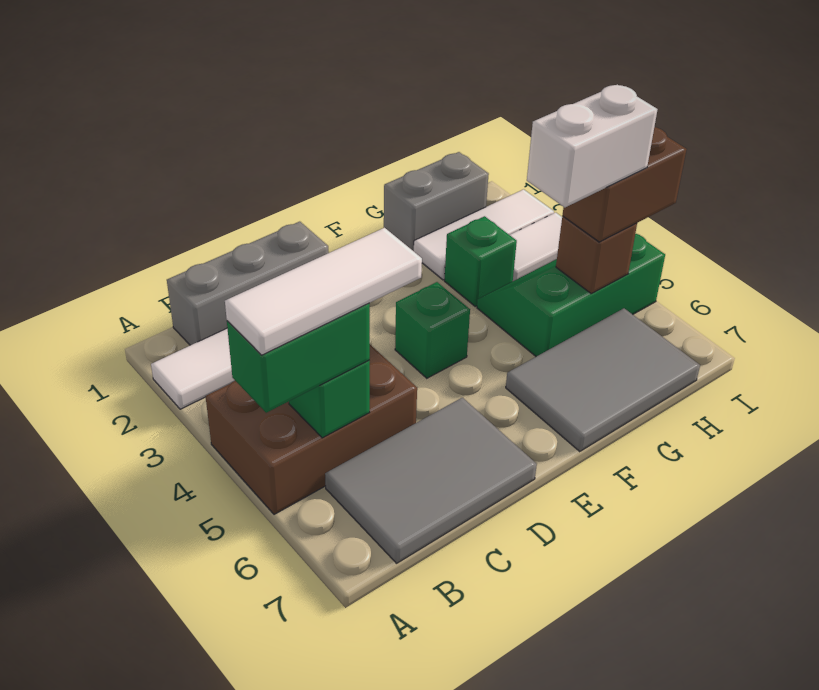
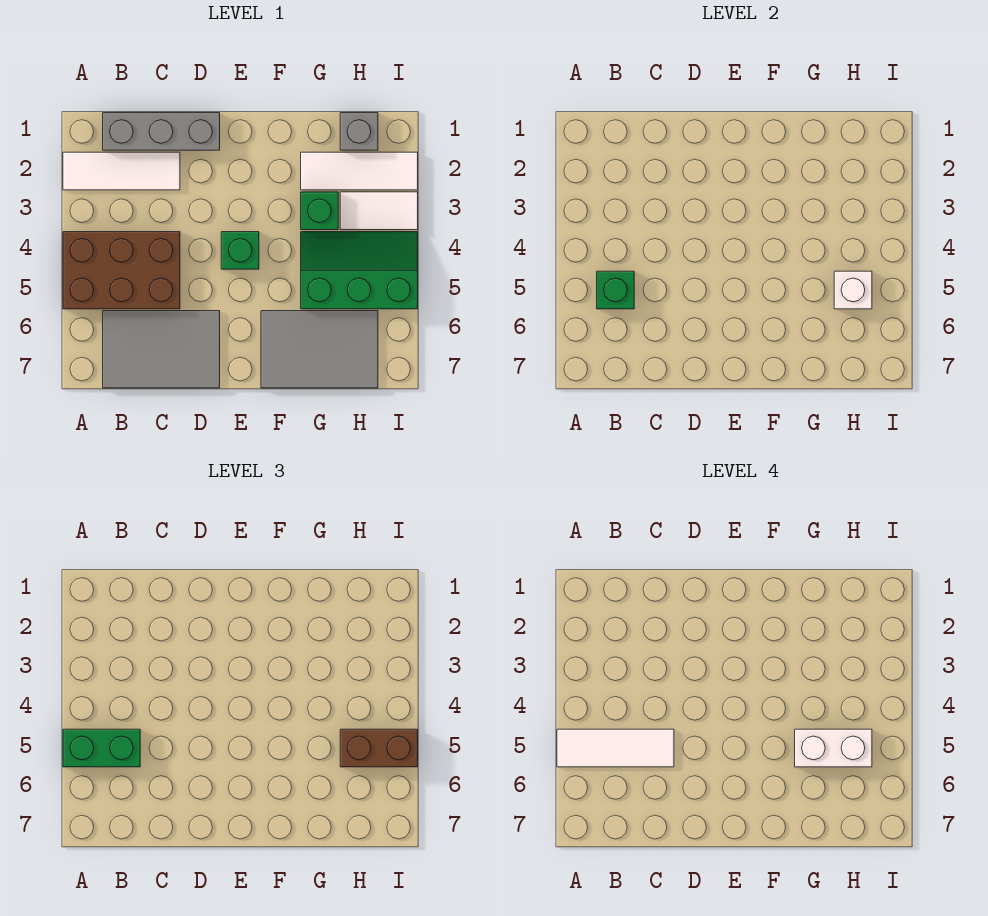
grey 1x2 brick [384,152,489,251] -> grey 1x1 brick [340,113,378,150]
brown 1x1 brick [556,217,637,293] -> white 1x1 brick [834,271,872,309]

